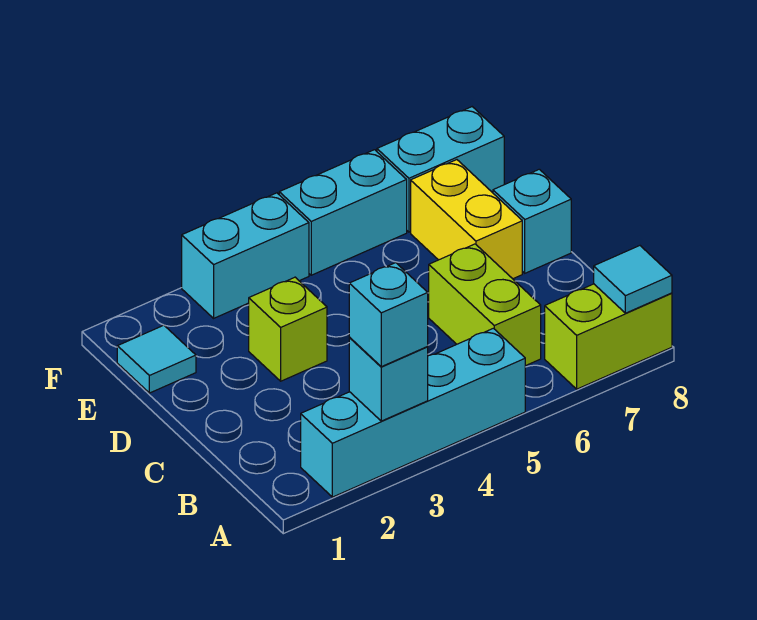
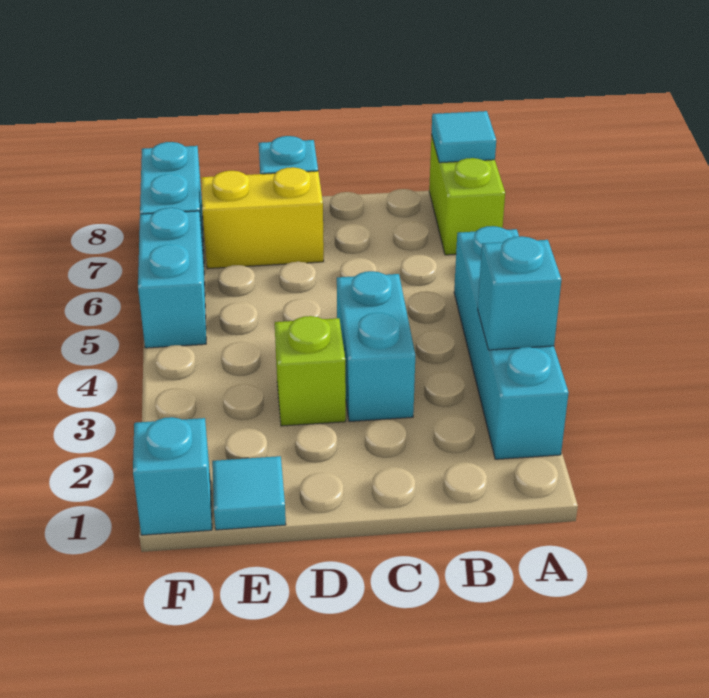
cyan 1x1 brick [349,263,428,367] -> cyan 1x1 brick moved to [133,417,212,535]
lime 1x2 brick [429,244,541,366] -> none
cyan 1x2 brick [182,193,309,318] -> cyan 1x2 brick moved to [337,271,415,422]

